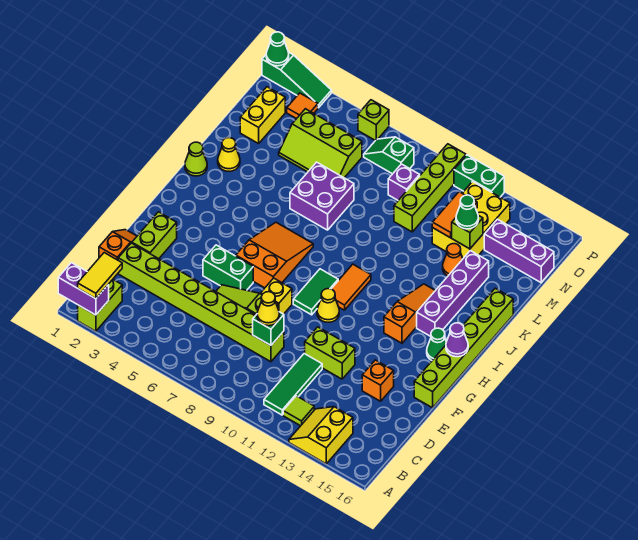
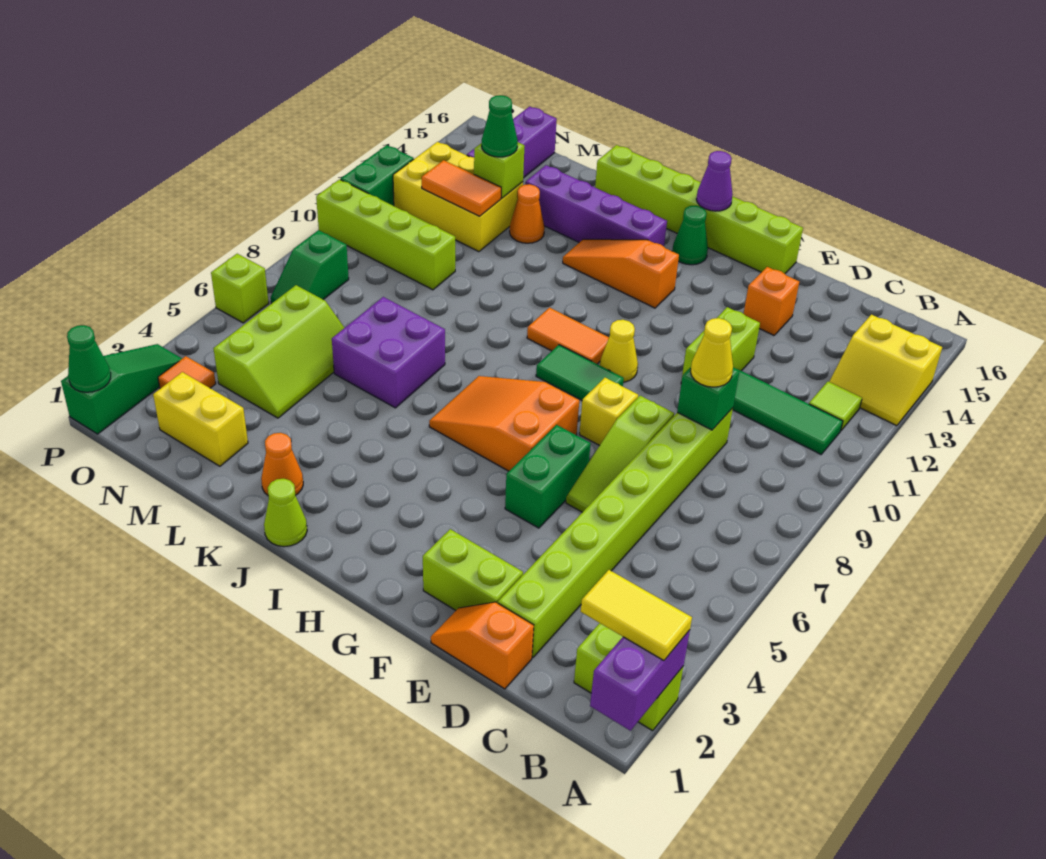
yellow 1x1 cone [218,138,240,171] -> orange 1x1 cone [261,433,303,495]
purple 1x1 brick [388,164,420,200] -> none

